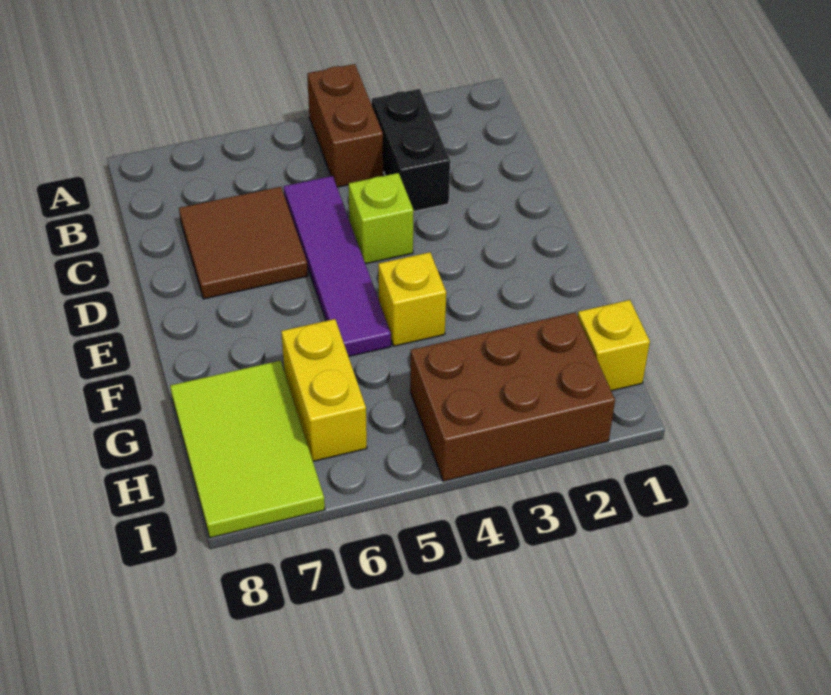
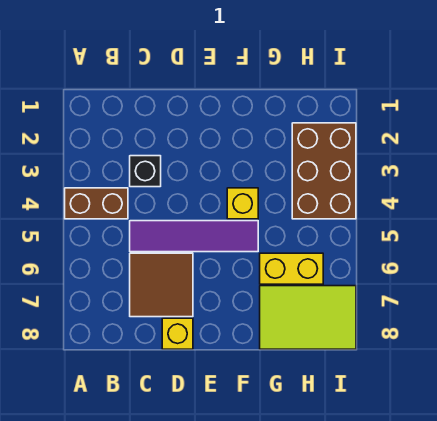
black 1x2 brick [372,89,450,211] -> black 1x1 brick [130,156,161,187]
lime 1x1 brick [348,173,414,264] -> none
yellow 1x1 brick [578,300,650,391] -> yellow 1x1 brick moved to [162,318,193,349]

